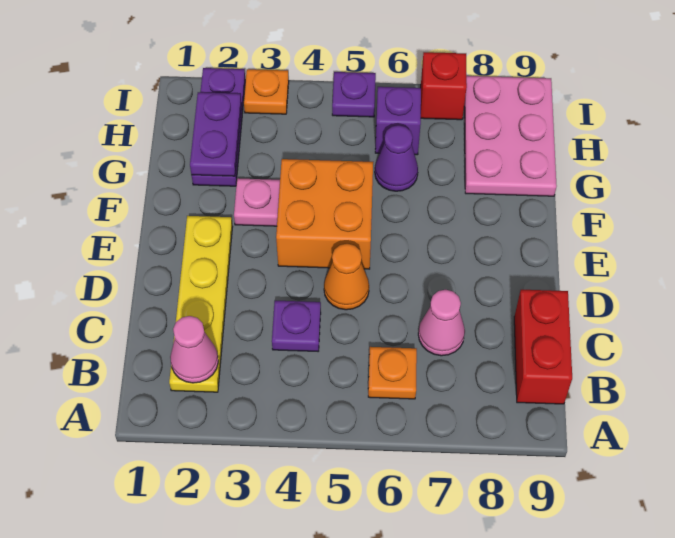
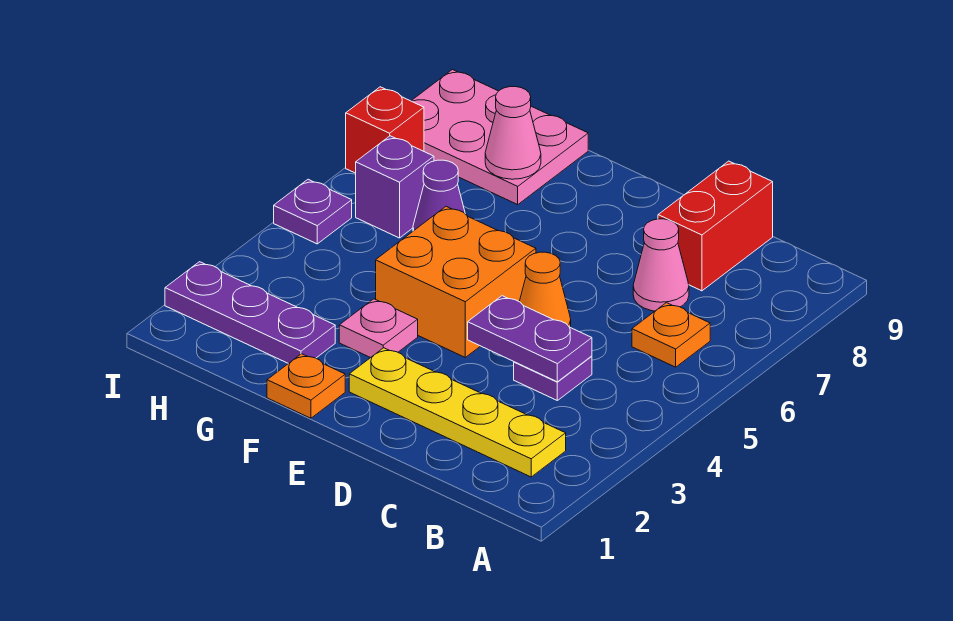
pink 1x1 cone [170,316,218,383] -> pink 1x1 cone moved to [485,87,541,179]
red 1x2 brick [514,290,572,404] -> red 1x2 brick turned to [658,161,773,291]
purple 1x2 plate [190,92,241,176] -> purple 1x2 plate moved to [468,296,592,382]
orange 1x1 plate [244,69,289,114] -> orange 1x1 plate moved to [267,354,345,418]

